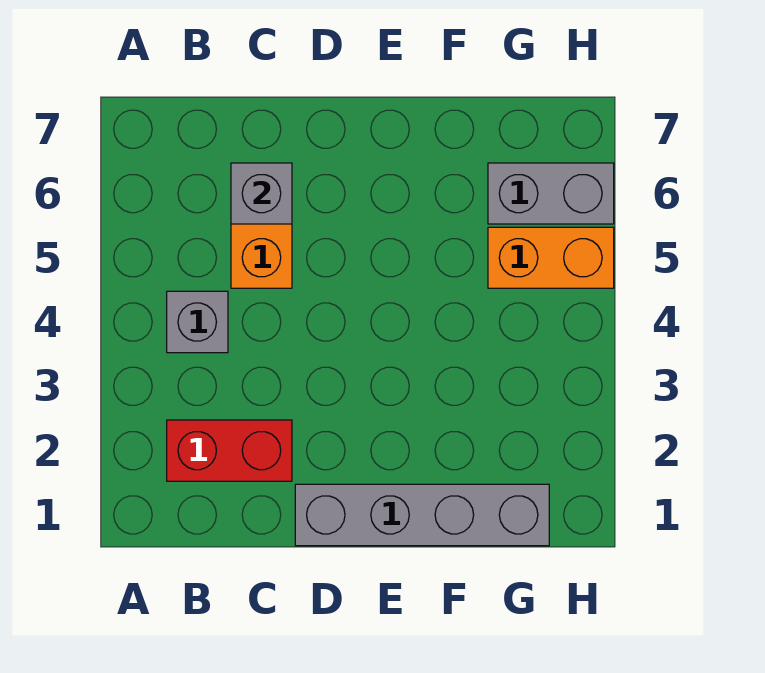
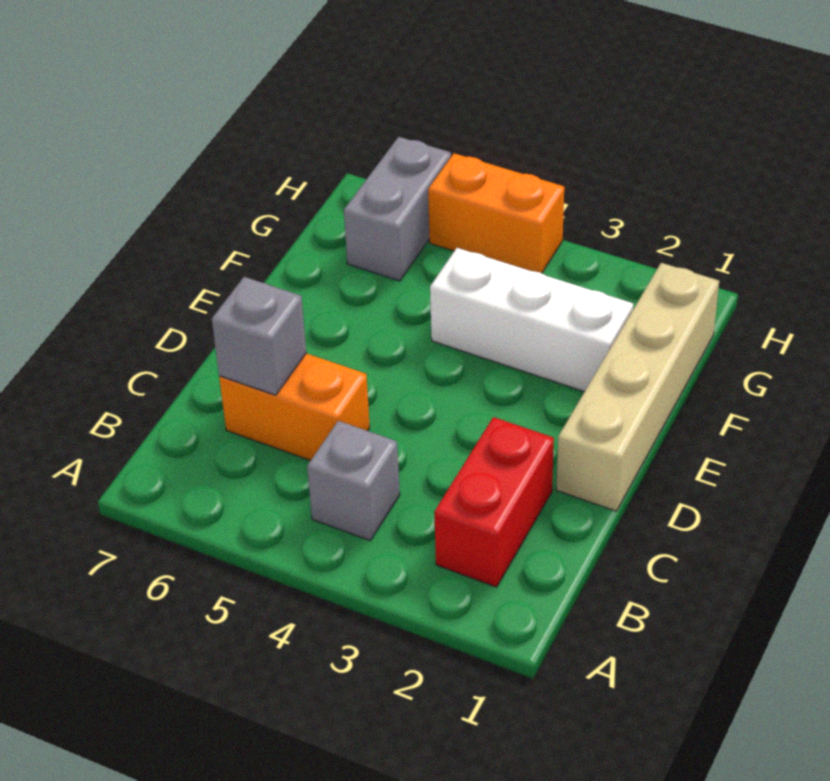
grey 1x4 brick [295,484,549,546] -> tan 1x4 brick [556,263,719,511]
none -> white 1x3 brick [430,248,633,392]
orange 1x2 brick [488,227,614,288] -> orange 1x2 brick turned to [428,153,564,273]

